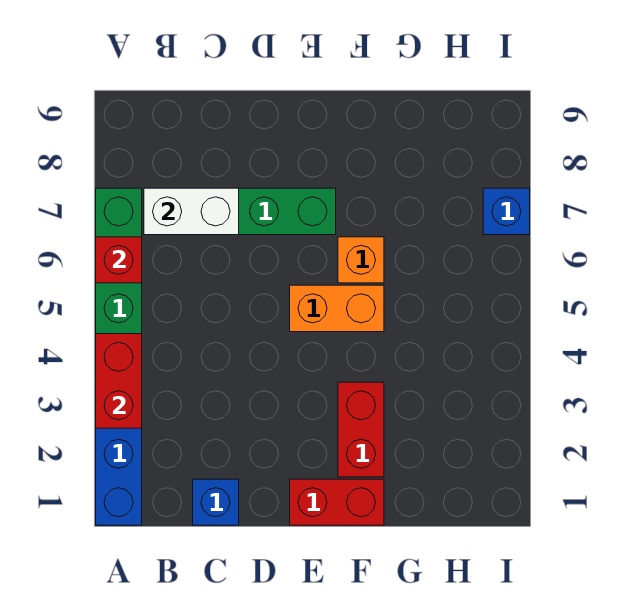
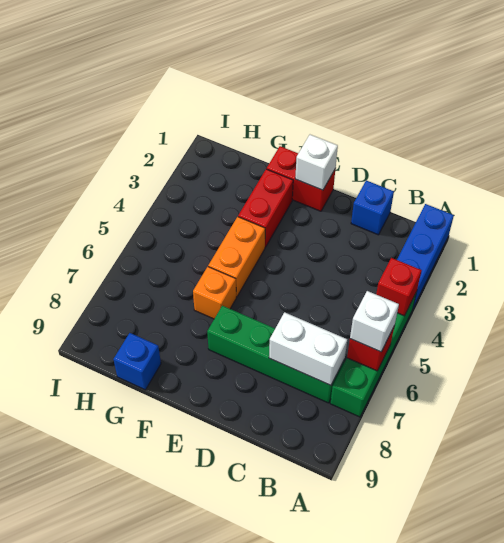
red 1x2 brick [96,334,142,428] -> red 1x1 brick [376,258,422,316]
none -> white 1x1 brick [350,291,399,352]
none -> white 1x1 brick [295,135,338,190]
orange 1x2 brick [290,285,384,332] -> orange 1x2 brick turned to [208,217,265,297]
blue 1x1 brick [483,188,530,235] -> blue 1x1 brick moved to [113,333,161,390]

